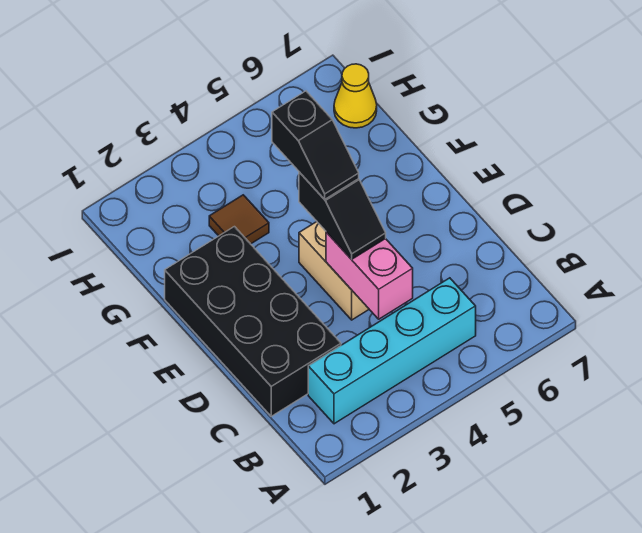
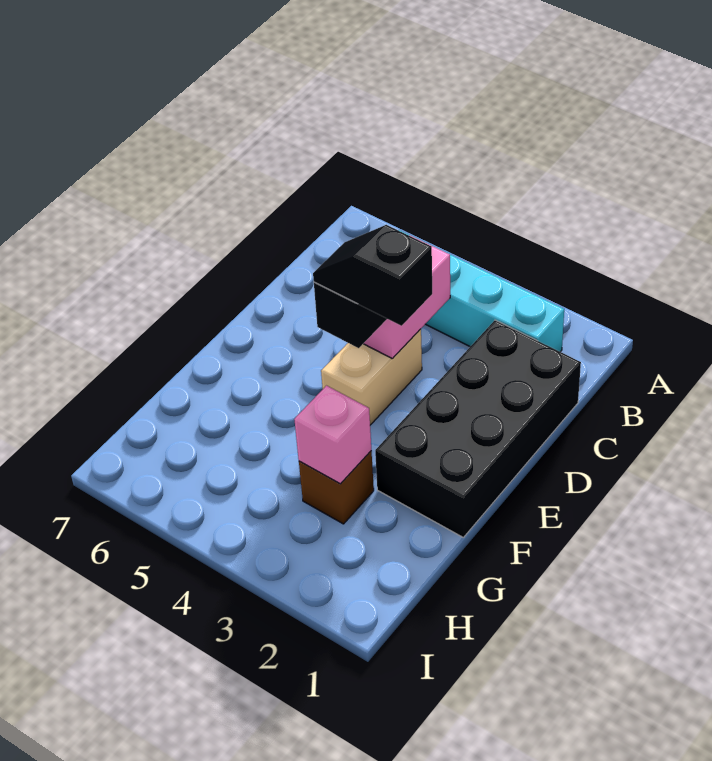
black 1x2 slope [272,91,359,199] -> black 1x2 slope turned to [313,225,432,326]
brown 1x1 tile [209,195,269,244] -> brown 1x1 brick [299,451,374,524]
none -> pink 1x1 brick [294,386,371,484]
yellow 1x1 cone [334,64,377,128] -> none

